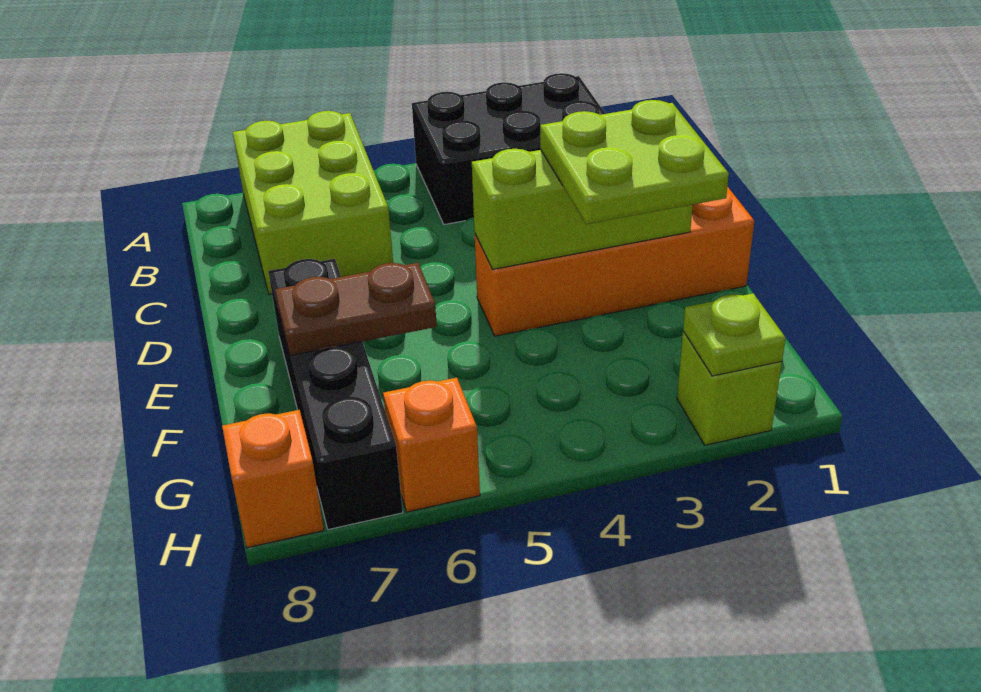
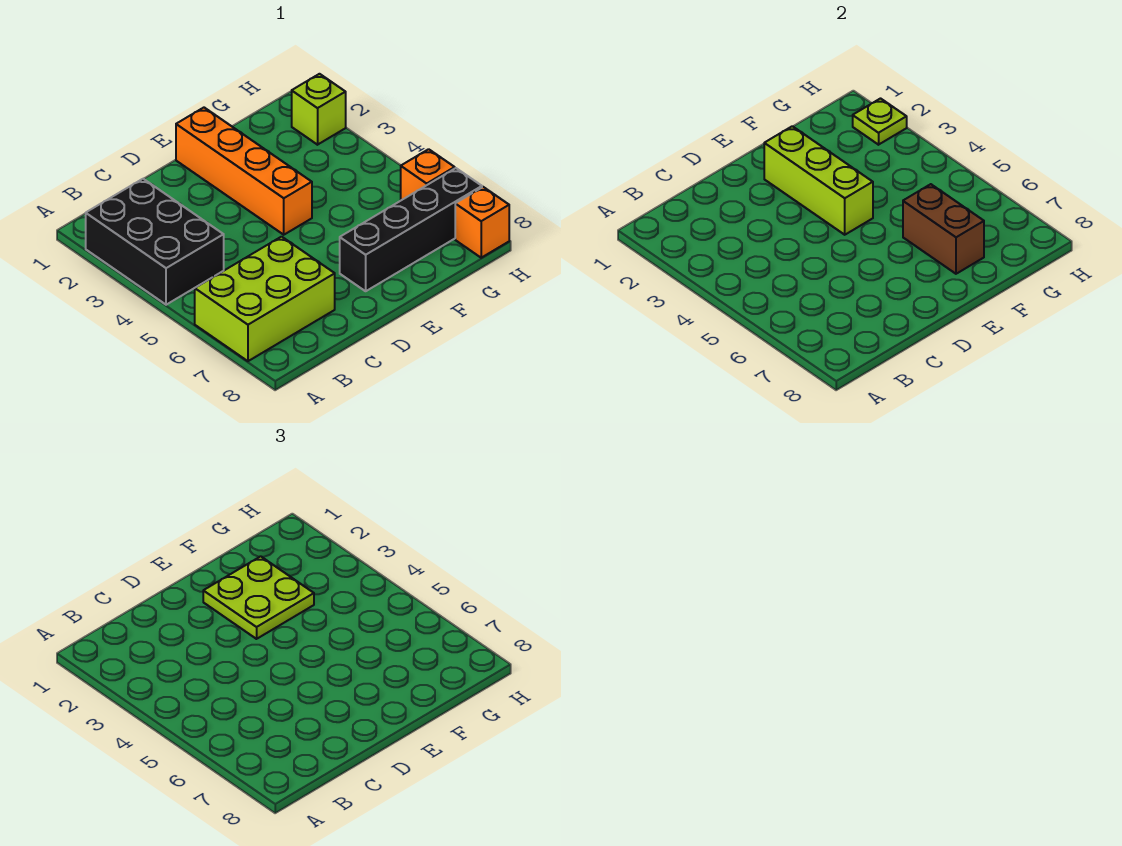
brown 1x2 plate [275,263,437,356] -> brown 1x2 brick [903,184,984,274]

